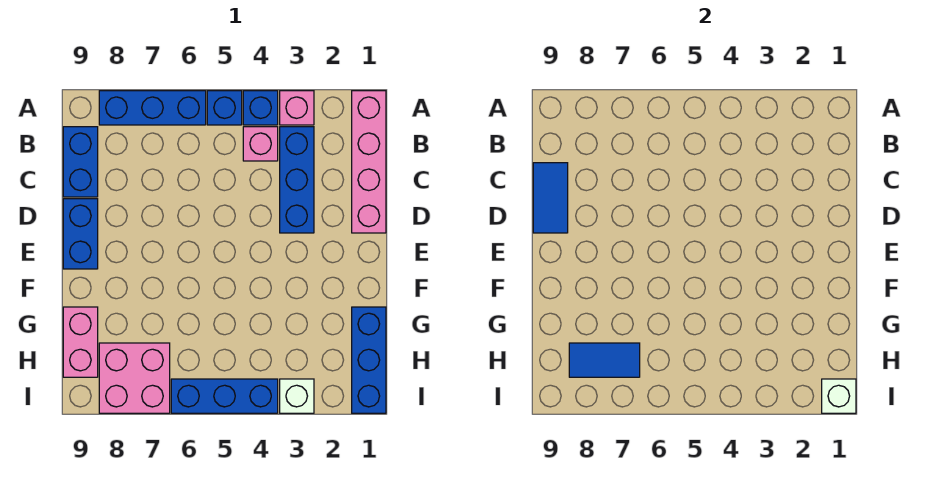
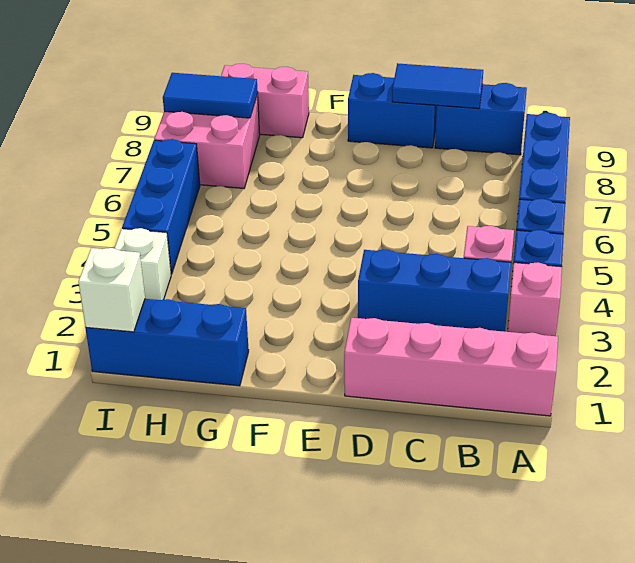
blue 1x2 tile [569,343,640,377] -> blue 1x2 tile turned to [163,73,258,118]

